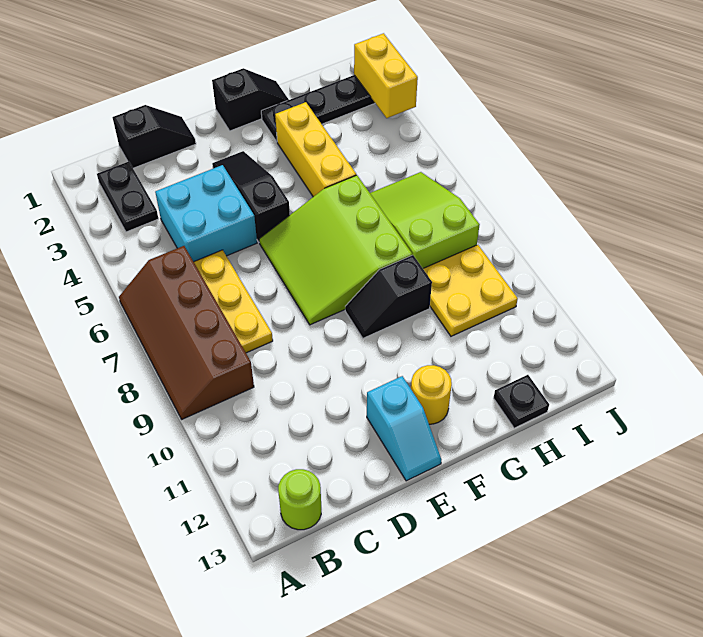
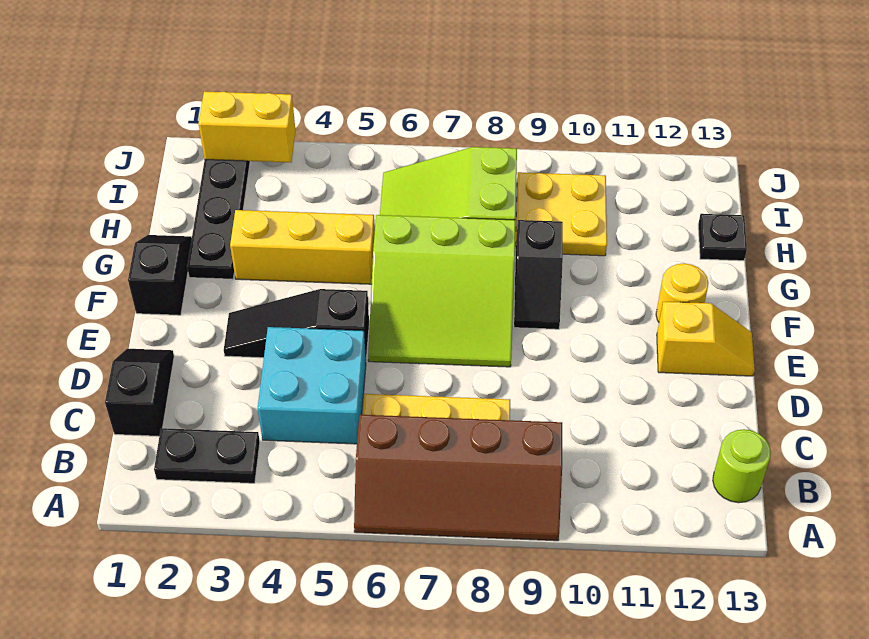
cyan 1x2 slope [367,376,442,481] -> yellow 1x2 slope [657,302,755,376]

